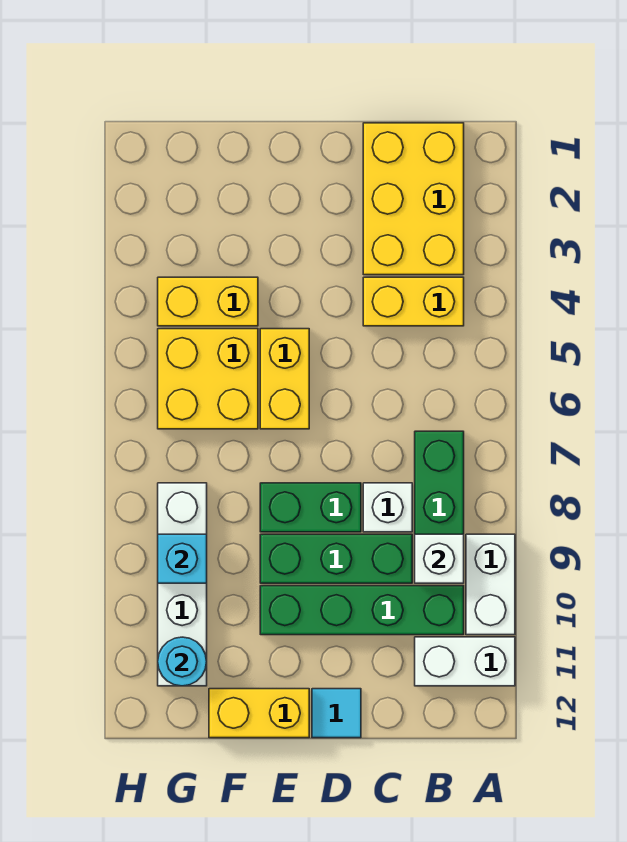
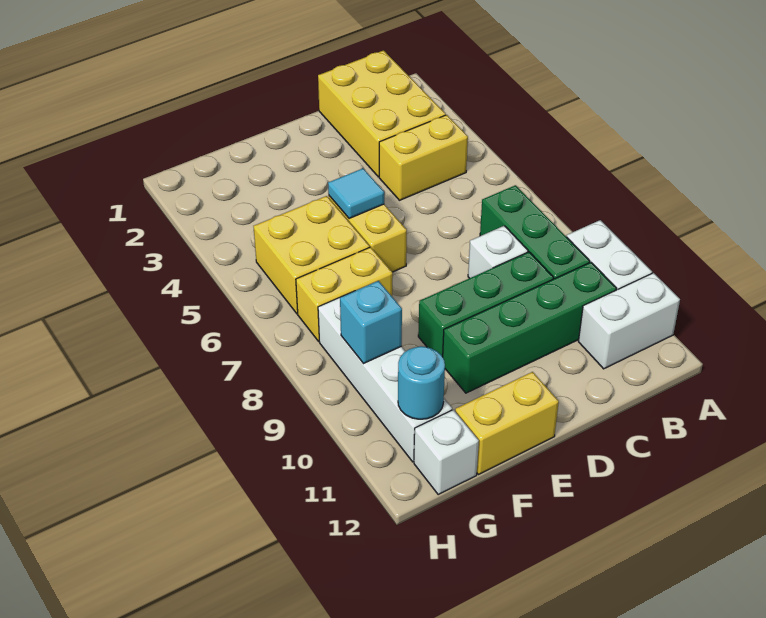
white 1x1 brick [415,534,464,583] -> white 1x1 brick moved to [414,410,479,494]
green 1x2 brick [260,483,361,532] -> none
cyan 1x1 tile [312,689,361,738] -> cyan 1x1 tile moved to [328,168,384,219]
yellow 1x2 brick [158,277,258,326] -> yellow 1x2 brick moved to [296,247,393,341]

